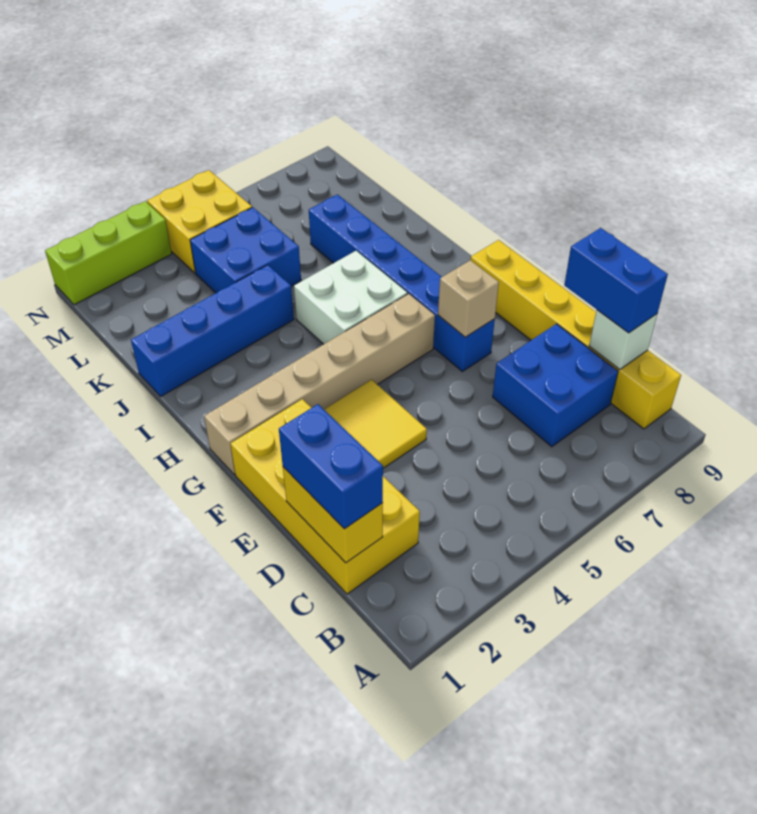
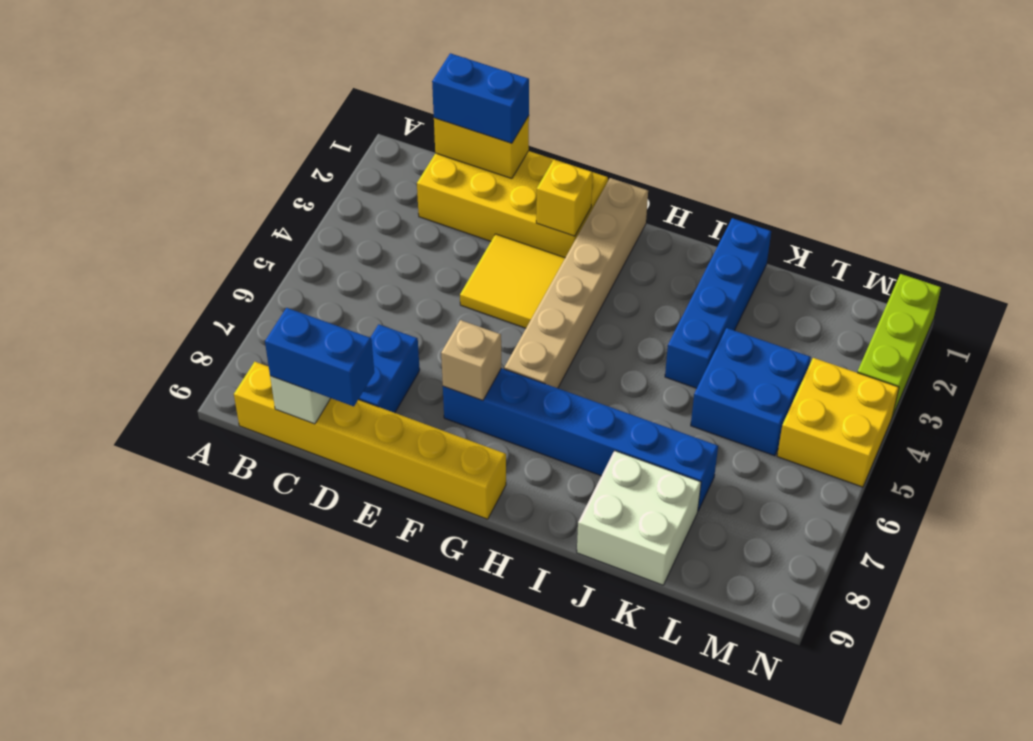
blue 2x2 brick [493,324,618,447] -> blue 1x2 brick [358,324,420,413]
none -> yellow 1x1 brick [536,159,593,236]
white 2x2 brick [294,251,407,344] -> white 2x2 brick moved to [577,451,701,585]

